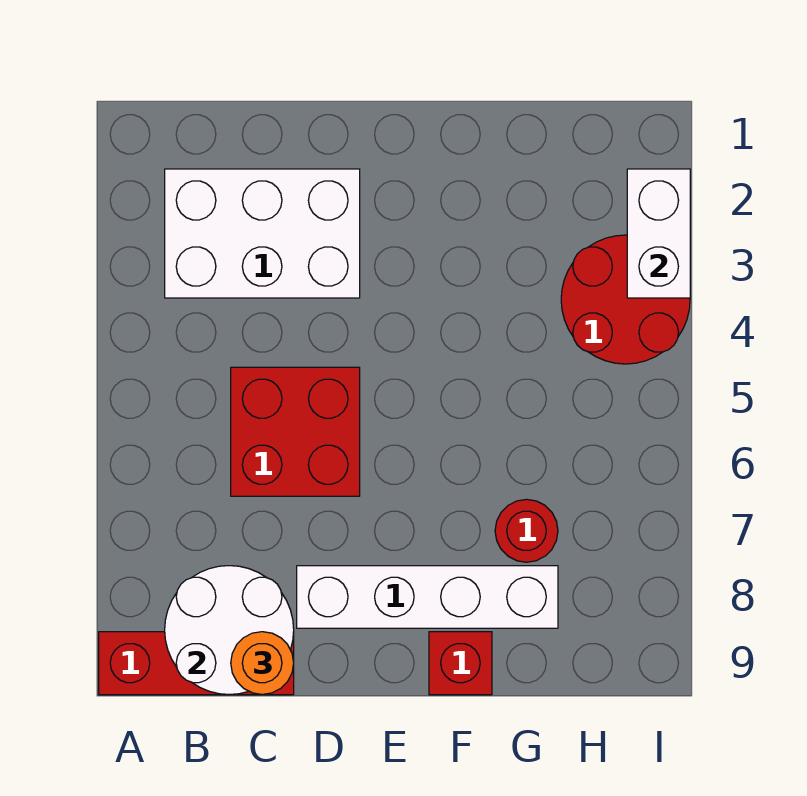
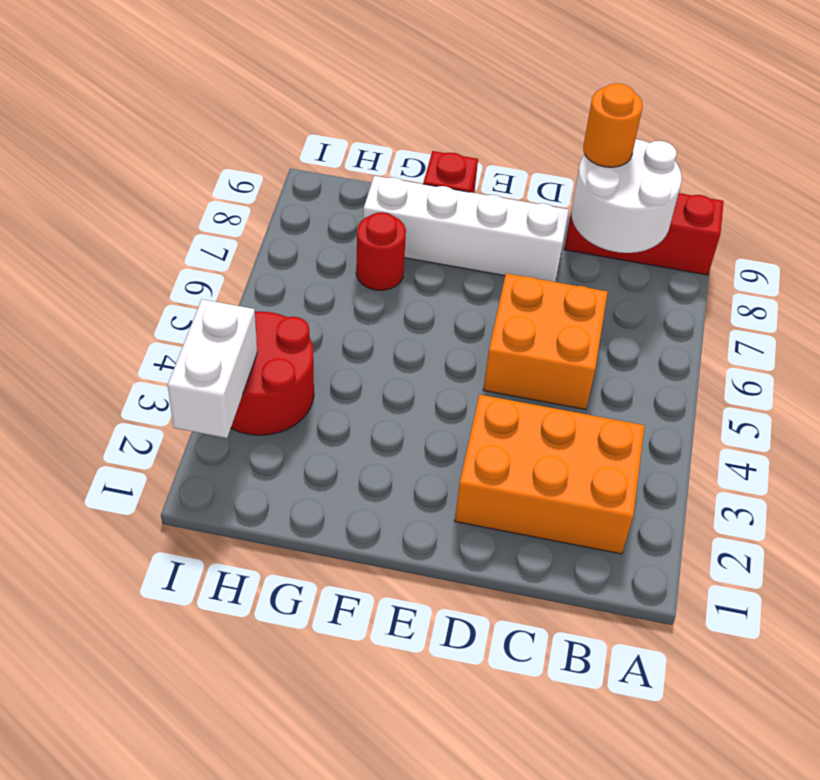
white 2x3 brick [165,169,360,298] -> orange 2x3 brick [455,394,645,554]
red 2x2 brick [231,367,360,496] -> orange 2x2 brick [483,273,607,410]

